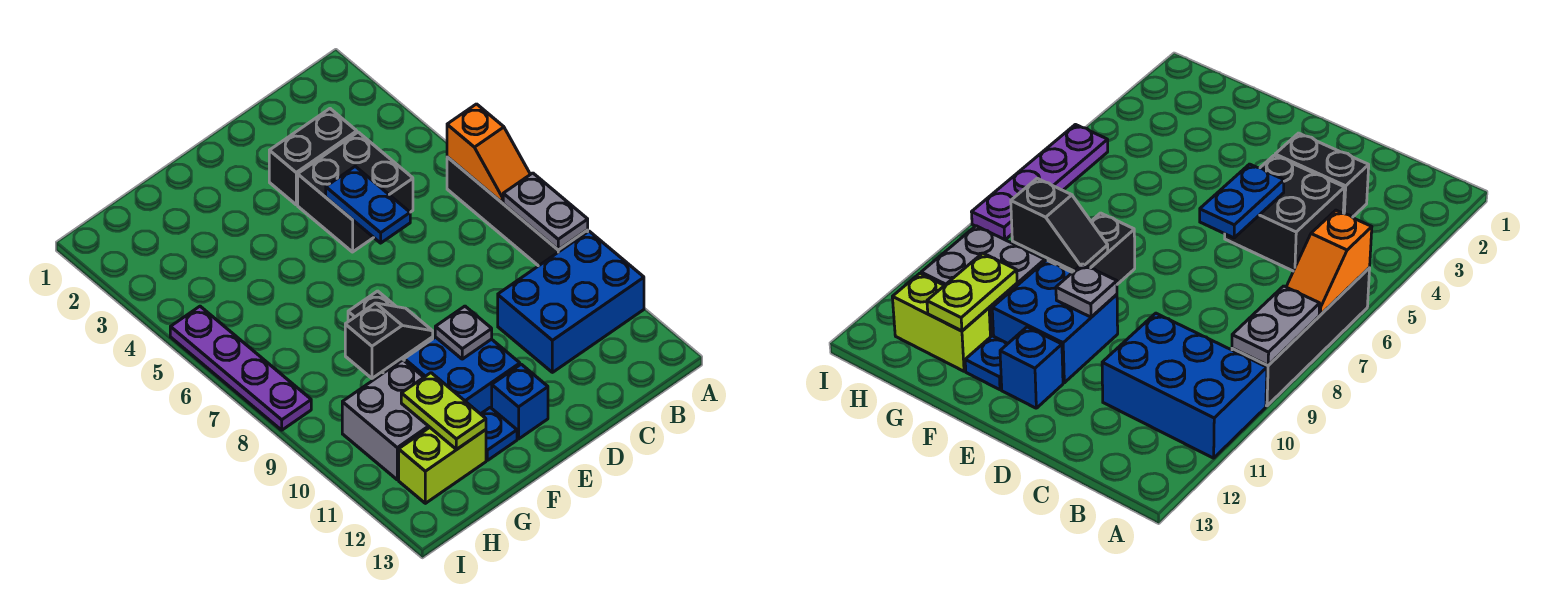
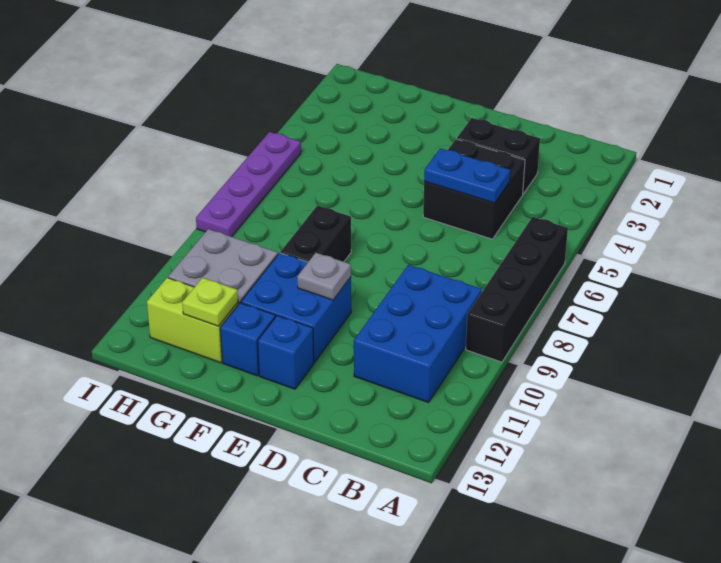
orange 1x2 slope [447,104,530,202] -> none
grey 1x2 plate [503,173,588,250] -> none
blue 2x3 brick [498,231,644,372] -> blue 2x3 brick turned to [354,265,482,402]
blue 1x2 plate [326,166,410,243] -> blue 1x2 plate turned to [424,148,510,203]
black 1x2 slope [345,303,433,378] -> none
blue 1x1 plate [481,407,517,460] -> blue 1x1 brick [220,303,275,376]
lime 1x2 plate [401,373,486,449] -> lime 1x1 plate [182,278,238,326]

